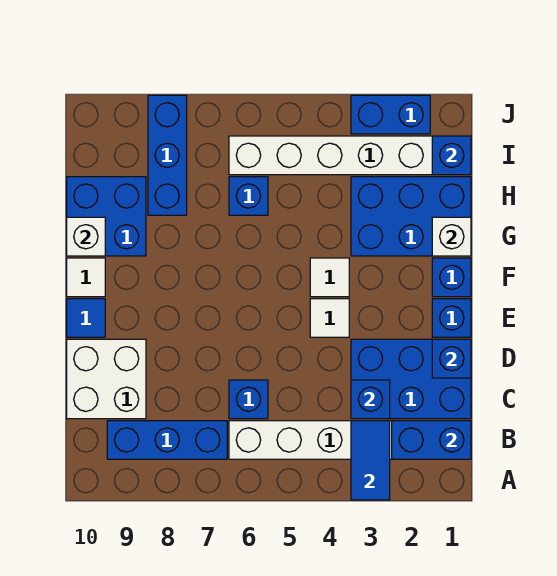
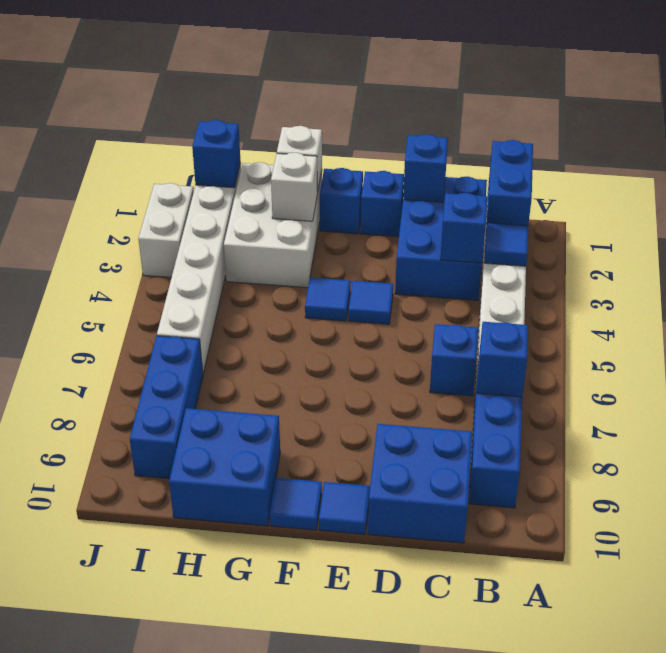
blue 1x2 tile [351,421,390,500] -> blue 1x1 tile [484,223,528,266]
white 2x2 brick [67,339,146,419] -> blue 2x2 brick [368,424,472,543]
white 1x1 tile [310,299,349,337] -> blue 1x1 tile [348,281,393,324]
white 1x1 tile [310,258,349,297] -> blue 1x1 tile [305,277,351,321]
white 1x1 tile [67,258,105,297] -> blue 1x1 tile [270,478,322,530]
blue 2x3 brick [351,177,471,256] -> white 2x3 brick [224,162,322,288]
white 1x1 brick [67,217,105,256] -> white 1x1 brick moved to [271,153,317,221]
blue 1x1 brick [229,177,268,215] -> blue 1x1 brick moved to [477,322,528,397]
blue 1x3 brick [148,95,187,215] -> blue 1x3 brick turned to [130,336,203,479]
blue 1x2 brick [351,95,430,134] -> white 1x2 brick [138,183,194,277]

